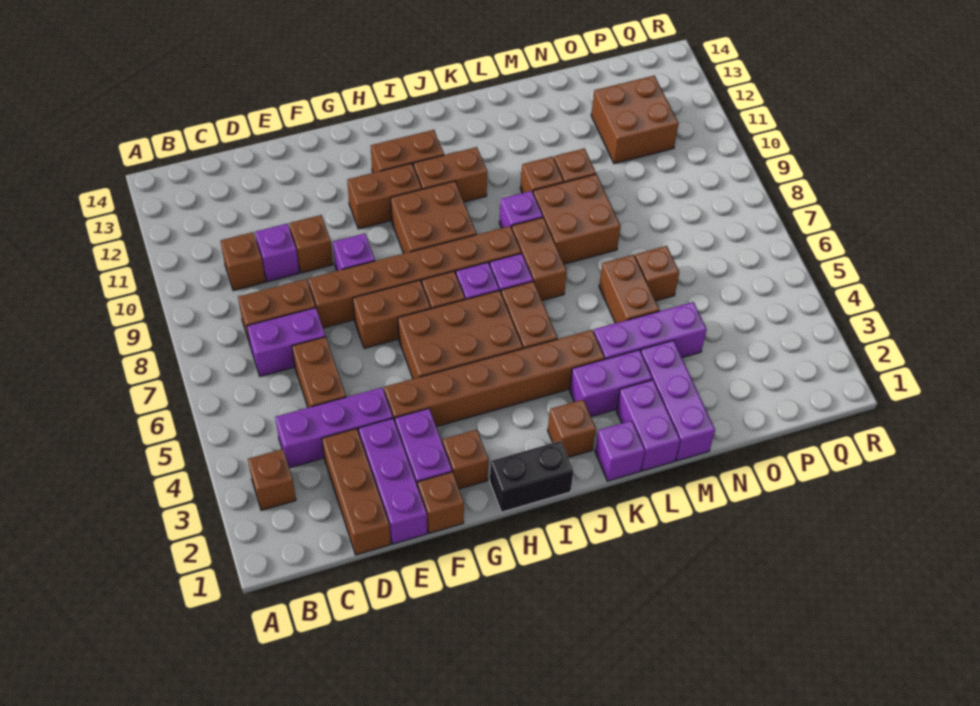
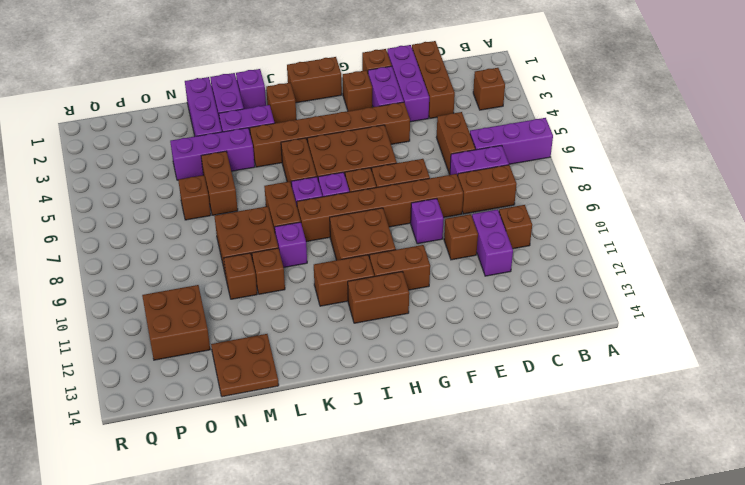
purple 1x3 brick [275,388,393,468] -> purple 1x3 brick moved to [470,118,553,164]
purple 1x1 brick [255,224,299,282] -> purple 1x2 brick [472,210,513,276]
black 1x2 brick [490,441,574,512] -> brown 1x2 brick [287,57,342,103]
none -> brown 2x2 plate [211,334,279,397]

